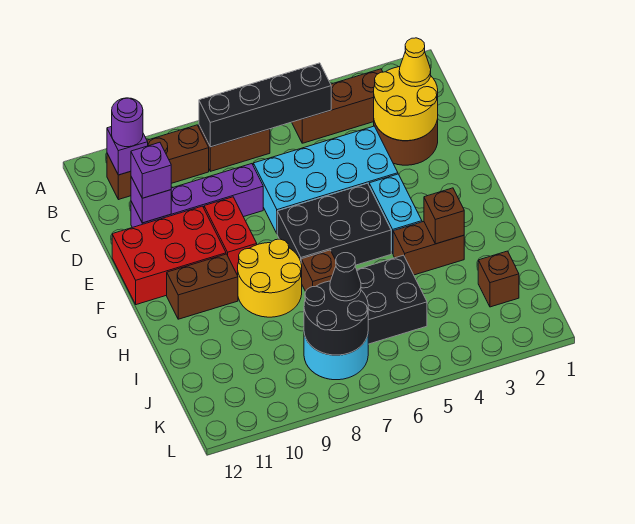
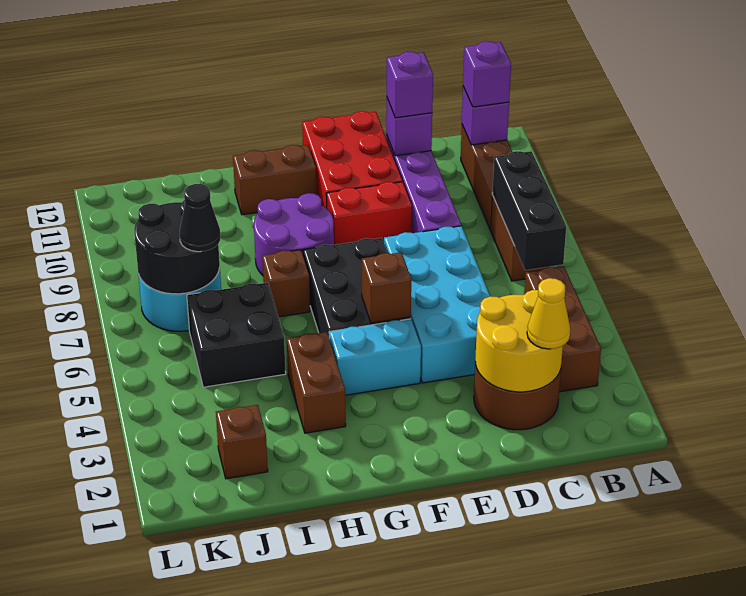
black 1x4 brick [199,63,331,147] -> black 1x3 brick [492,151,566,270]
purple 1x1 round brick [112,98,143,147] -> purple 1x1 brick [463,41,511,107]
yellow 2x2 round brick [238,239,302,317] -> purple 2x2 round brick [254,193,334,275]
brown 1x2 brick [167,254,238,319] -> brown 1x2 brick turned to [233,145,317,215]
brown 1x1 brick [424,188,464,244] -> brown 1x1 brick moved to [362,252,411,323]

